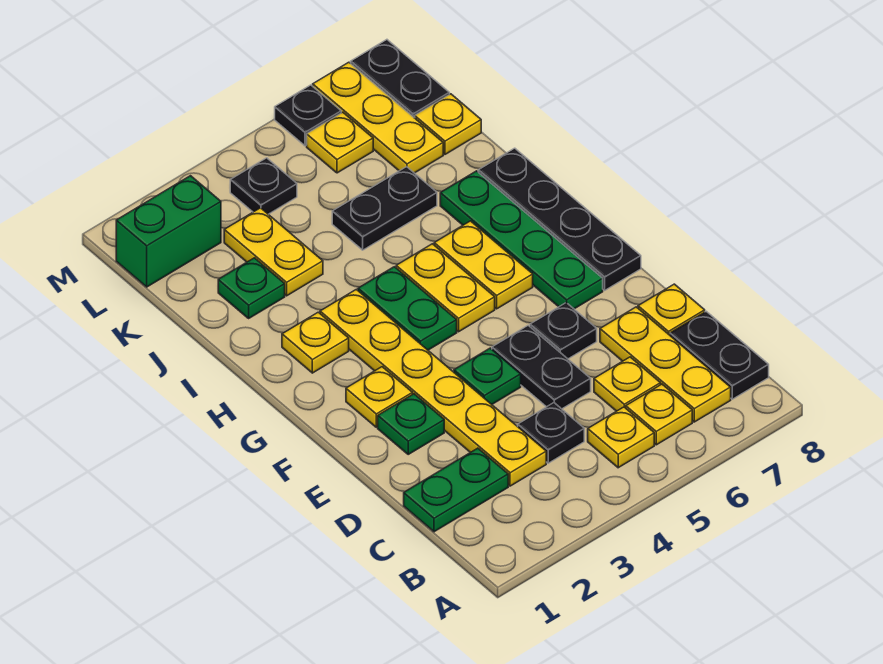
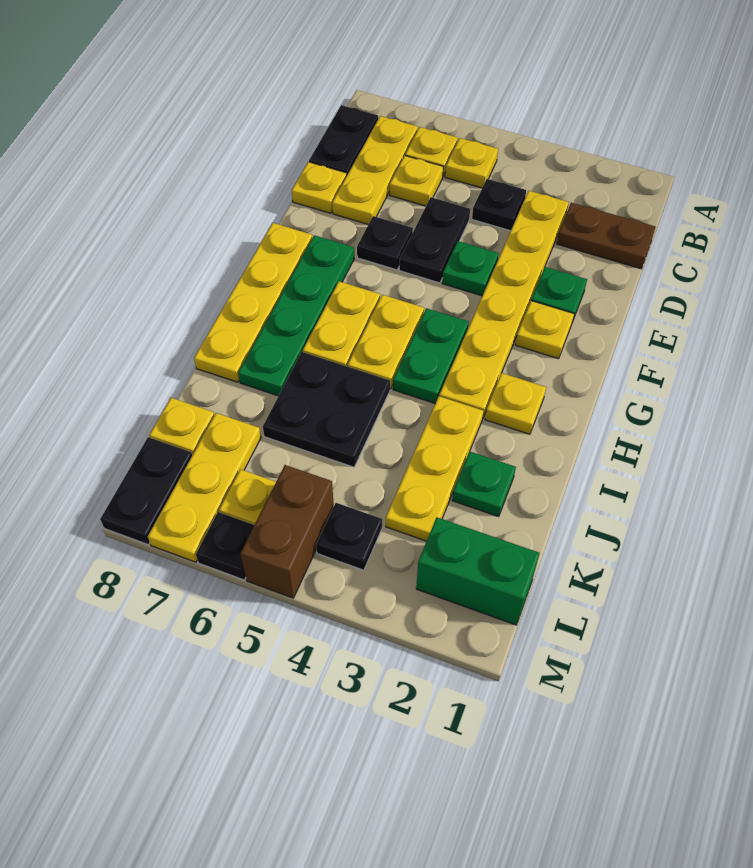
green 1x2 plate [404,448,508,532] -> brown 1x2 plate [557,203,655,269]
black 1x4 plate [478,148,641,290] -> yellow 1x4 plate [194,223,312,382]
yellow 1x2 plate [224,208,323,296] -> yellow 1x3 plate [386,396,483,541]
black 1x2 plate [332,167,437,250] -> black 2x2 plate [263,352,390,467]
none -> brown 1x2 brick [241,465,334,598]

